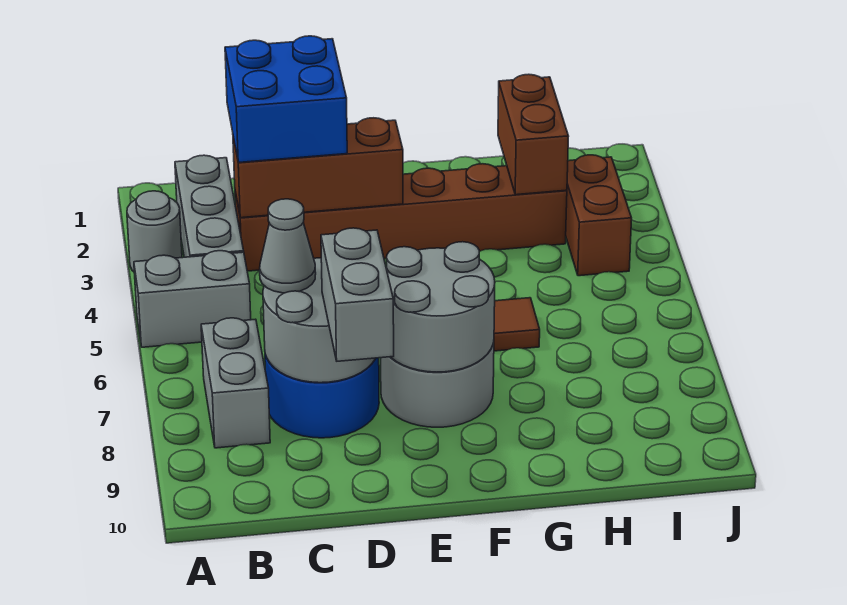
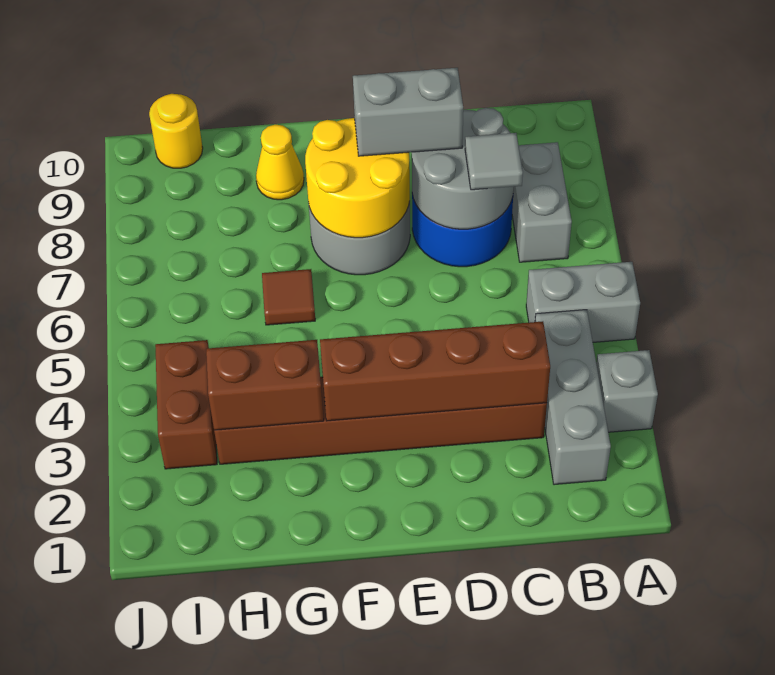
grey 1x1 round brick [127,191,182,272] -> grey 1x1 brick [596,350,658,432]
blue 2x2 brick [225,36,347,163] -> none
brown 1x3 brick [233,118,403,218] -> brown 1x4 brick [320,321,550,421]
grey 1x1 cone [260,199,316,293] -> grey 1x1 tile [465,133,523,190]
grey 1x2 brick [321,228,394,361] -> grey 1x2 brick turned to [353,68,463,156]
grey 2x2 round brick [386,242,495,372] -> yellow 2x2 round brick [305,118,410,238]
none -> yellow 1x1 cone [256,125,304,200]
brown 1x2 brick [498,74,569,195] -> brown 1x2 brick turned to [206,340,324,430]
none -> yellow 1x1 round brick [149,94,203,168]

